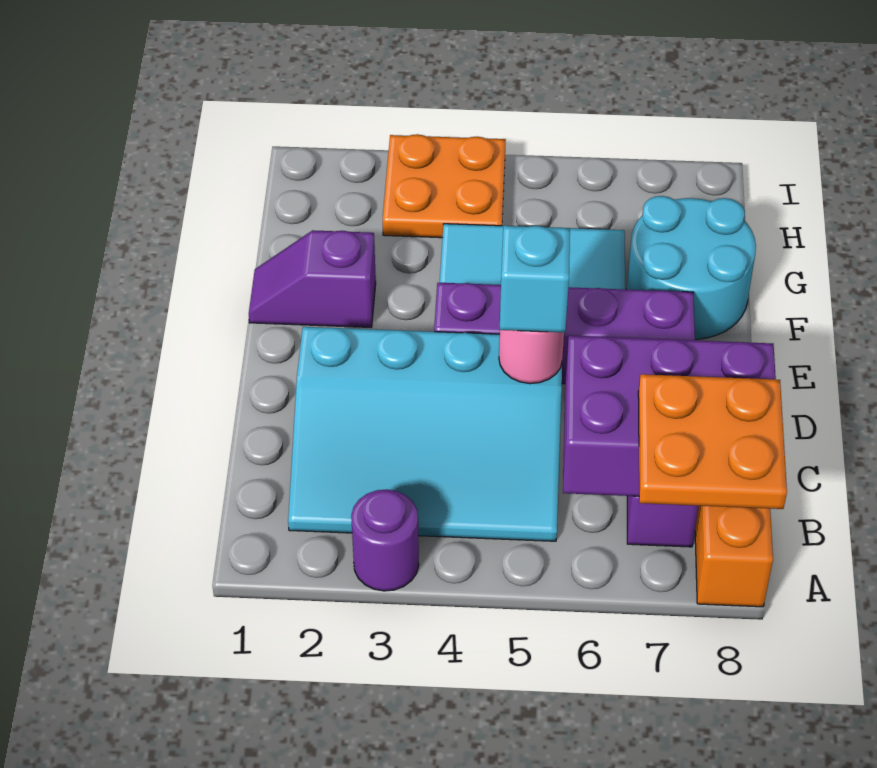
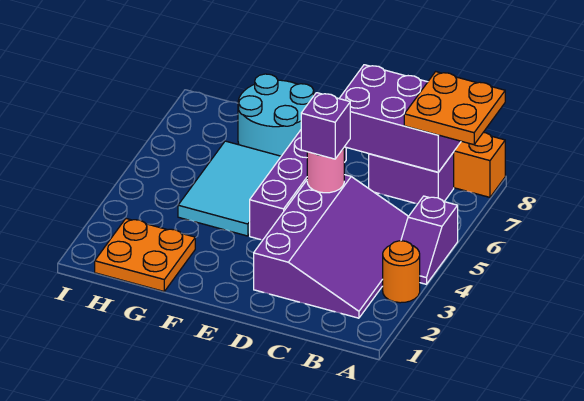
purple 1x1 round brick [351,489,419,591] -> orange 1x1 round brick [383,241,420,303]
cyan 3x4 slope [288,327,562,541] -> purple 3x4 slope [254,175,409,318]
purple 2x3 brick [563,336,776,496] -> purple 2x3 brick turned to [339,65,461,172]
cyan 1x1 brick [500,226,570,332] -> purple 1x1 brick [301,93,350,159]
purple 1x2 slope [249,230,376,327] -> purple 1x2 slope moved to [401,196,458,284]
orange 2x2 plate [383,134,506,238] -> orange 2x2 plate moved to [95,219,195,291]

